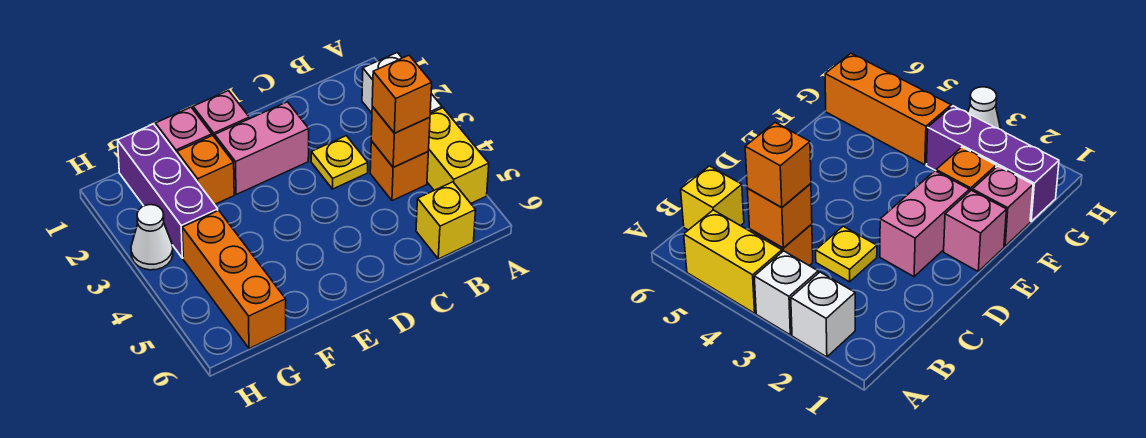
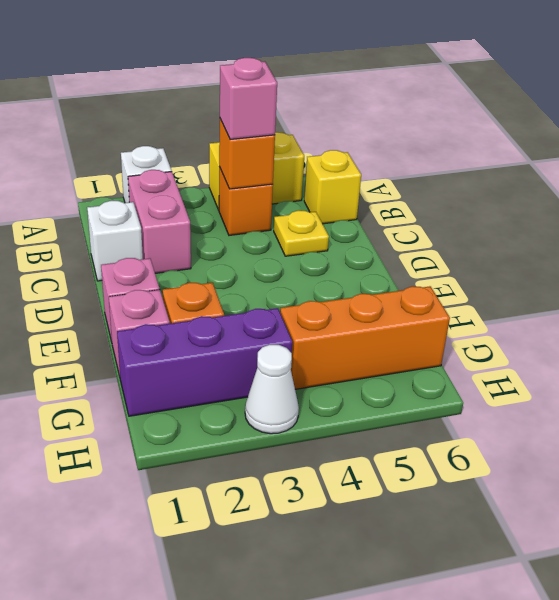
white 1x1 brick [754,251,818,335] -> white 1x1 brick moved to [87,201,143,281]
orange 1x1 brick [372,55,432,133] -> pink 1x1 brick [220,58,277,139]
yellow 1x1 plate [311,136,368,189] -> yellow 1x1 plate moved to [274,210,329,256]
pink 1x2 brick [215,102,309,195] -> pink 1x2 brick moved to [128,170,191,273]

